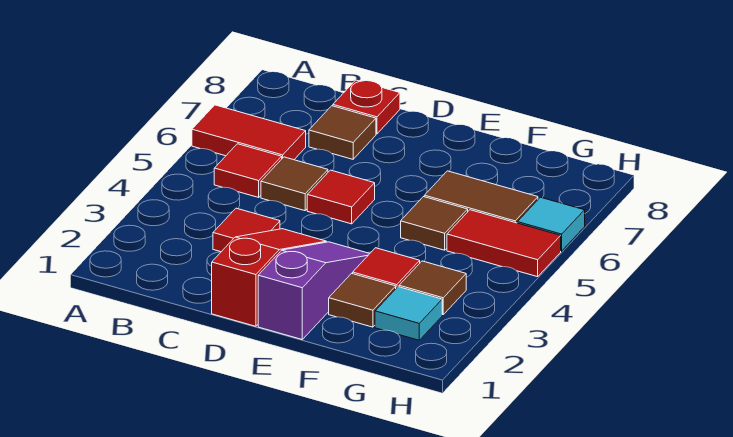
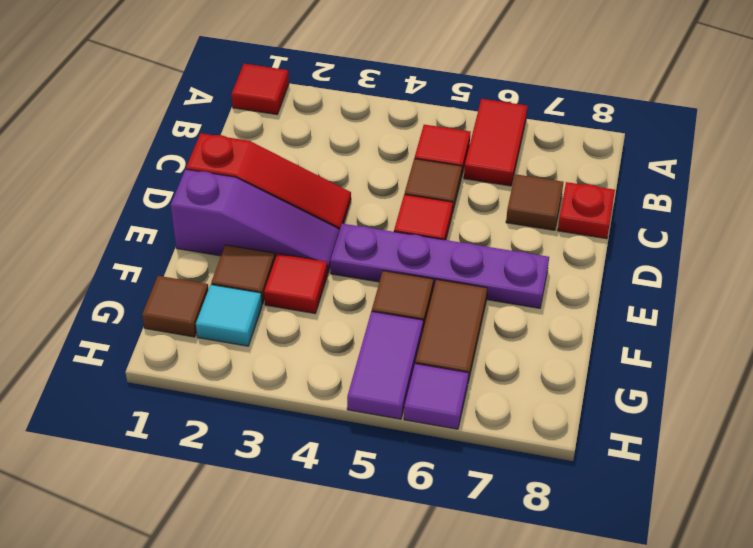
red 1x1 tile [213,208,280,252] -> red 1x1 tile moved to [232,64,289,115]
none -> purple 1x4 plate [330,224,549,308]
brown 1x1 tile [399,261,466,315] -> brown 1x1 tile moved to [142,276,208,337]
red 1x2 tile [447,210,561,277] -> purple 1x2 tile [347,311,423,419]
cyan 1x1 tile [517,197,585,251] -> purple 1x1 tile [404,364,469,429]

